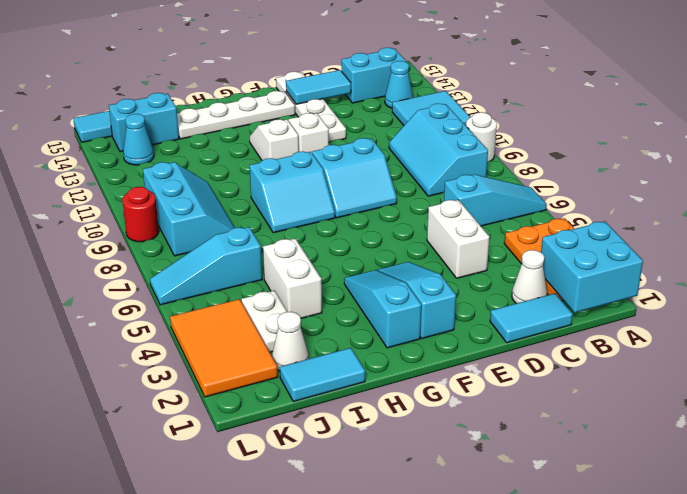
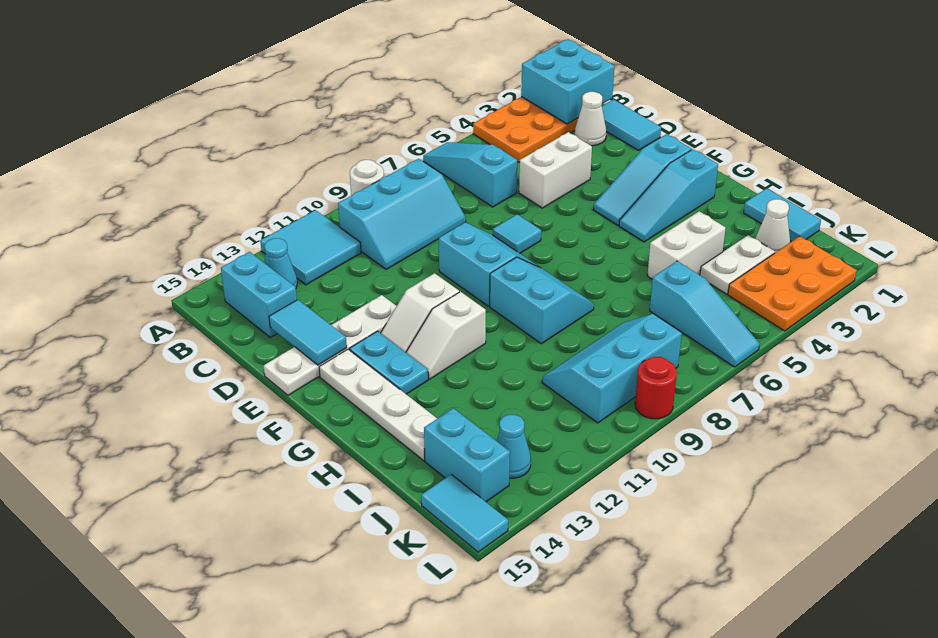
none -> cyan 1x1 tile [493,214,541,253]
none -> cyan 1x2 plate [349,331,428,394]
orange 2x3 tile [170,299,278,397] -> orange 2x3 plate [728,236,857,331]

